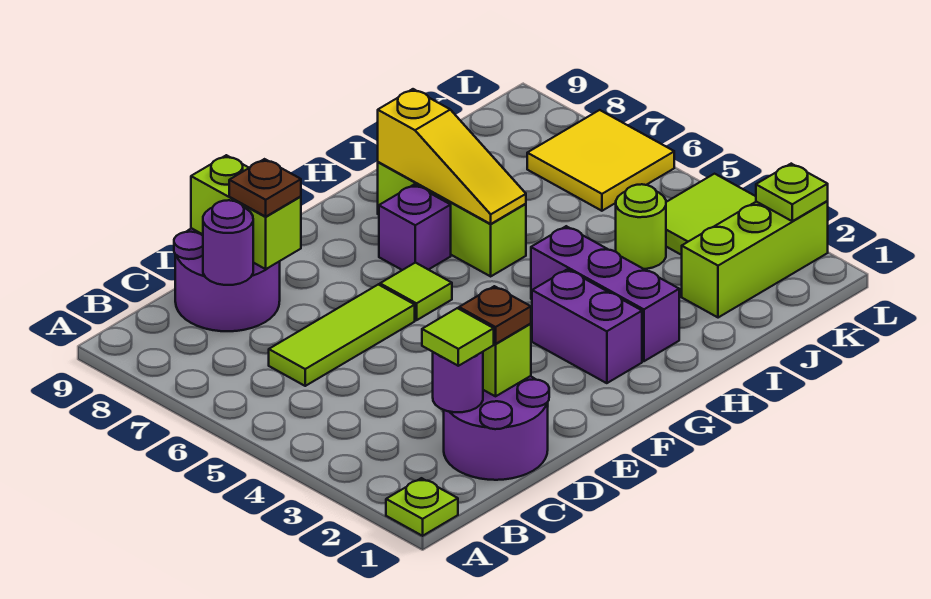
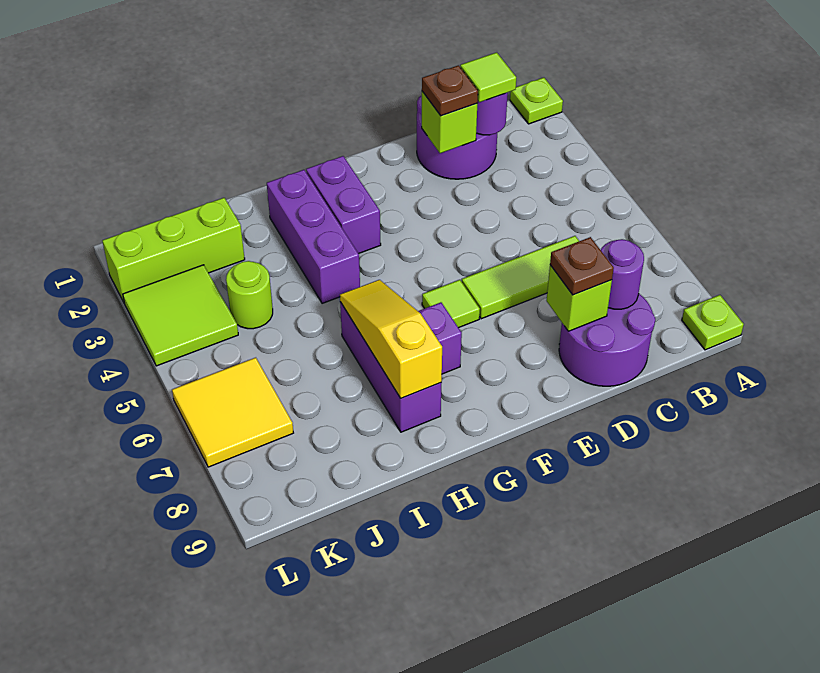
lime 1x2 brick [191,155,301,269] -> lime 1x1 brick [546,265,612,331]
lime 1x3 brick [378,162,526,276] -> purple 1x3 brick [340,302,441,432]
lime 1x1 plate [756,164,828,221] -> lime 1x1 plate moved to [682,295,744,350]

